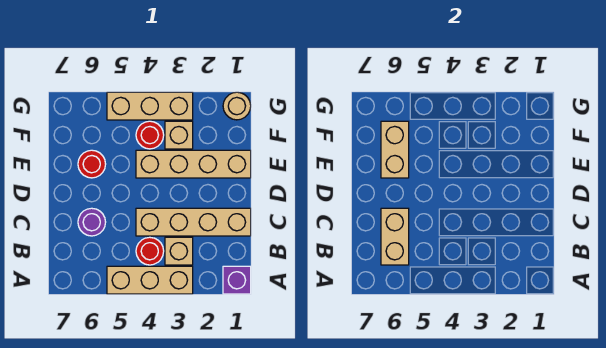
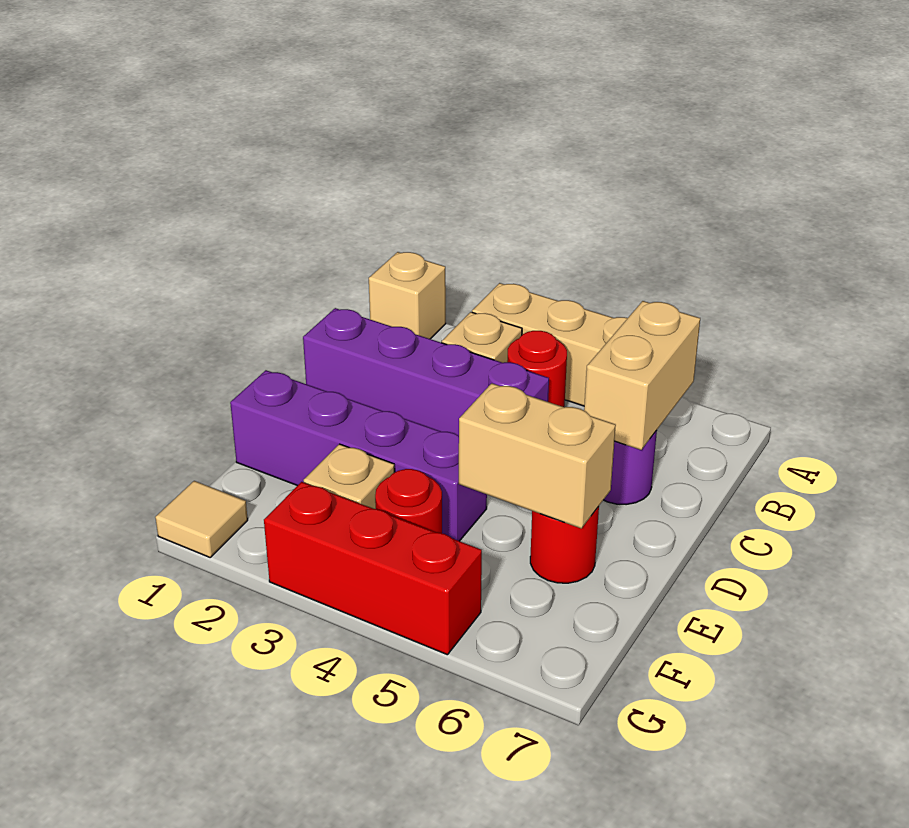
purple 1x1 brick [223,266,251,294] -> tan 1x1 brick [369,252,446,339]
tan 1x4 brick [136,208,251,236] -> purple 1x4 brick [303,308,549,436]
tan 1x4 brick [136,150,251,178] -> purple 1x4 brick [230,370,487,541]
tan 1x2 brick [381,121,409,178] -> tan 1x2 brick turned to [459,383,616,528]
tan 1x1 round brick [223,92,251,120] -> tan 1x1 tile [155,481,248,557]
tan 1x3 brick [107,92,193,120] -> red 1x3 brick [264,482,482,655]

